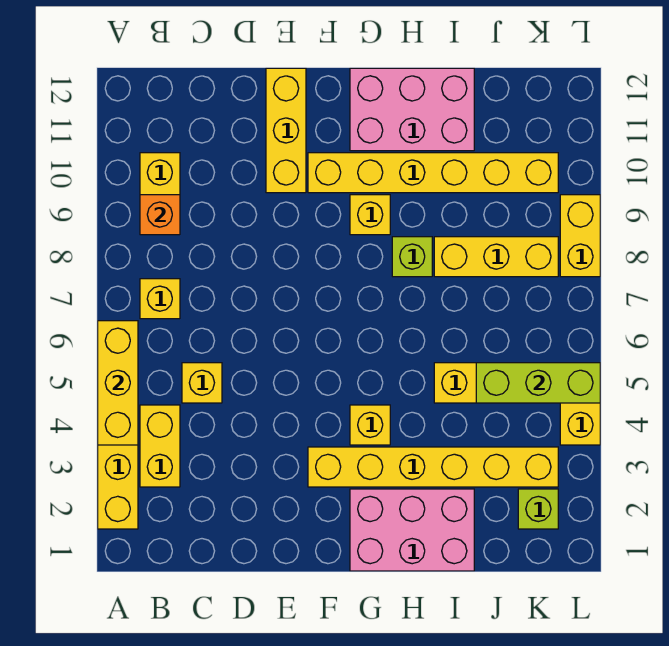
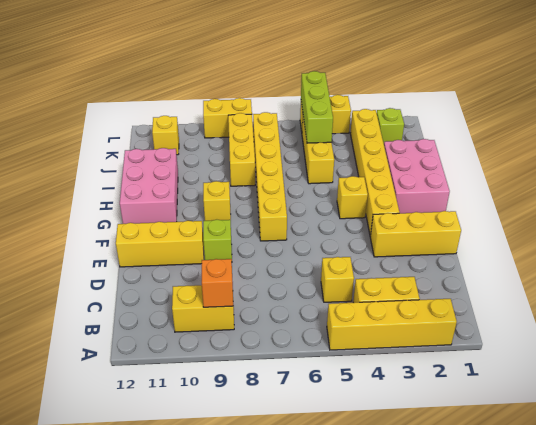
yellow 1x3 brick [98,321,138,445] -> yellow 1x3 brick moved to [370,211,461,257]
yellow 1x1 brick [140,279,180,319] -> yellow 1x1 brick moved to [152,116,179,155]
yellow 1x6 brick [308,153,558,193] -> yellow 1x6 brick moved to [253,112,287,241]
lime 1x1 brick [392,237,432,277] -> lime 1x1 brick moved to [203,220,232,260]

